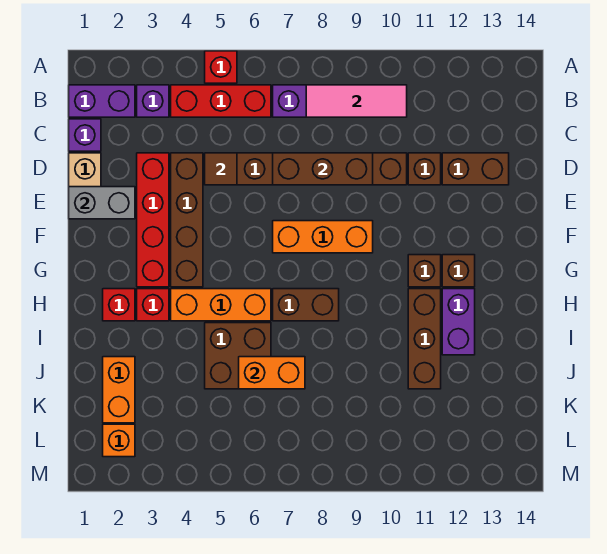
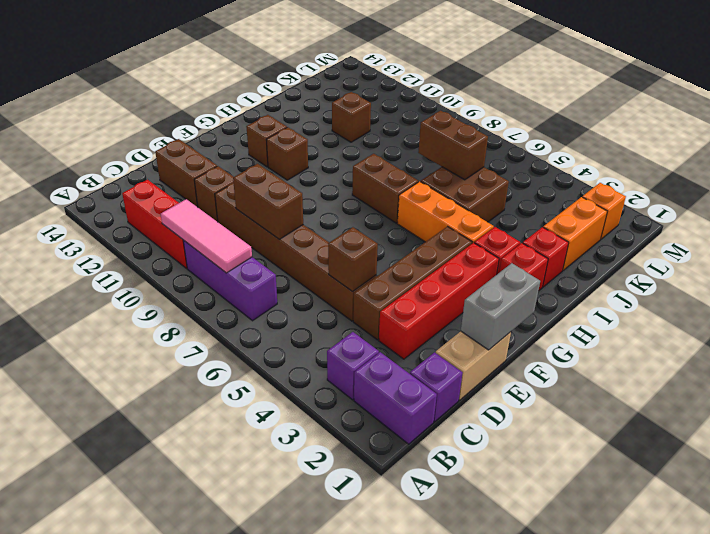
red 1x1 brick [205,51,237,83] -> red 1x1 brick moved to [523,227,569,287]
red 1x3 brick [171,85,271,117] -> red 1x3 brick moved to [122,180,187,268]
brown 1x1 tile [205,153,237,185] -> brown 1x1 brick [328,227,378,292]
brown 1x3 brick [273,153,373,185] -> brown 1x2 brick [233,164,303,239]
grey 1x2 brick [69,187,135,219] -> grey 1x2 brick turned to [461,263,540,350]
orange 1x3 brick [273,221,373,253] -> none
brown 1x3 brick [408,289,441,389] -> brown 1x1 brick [332,92,371,142]
purple 1x2 brick [442,289,475,355] -> none
orange 1x2 brick [239,357,305,389] -> brown 1x2 brick [418,111,488,180]

